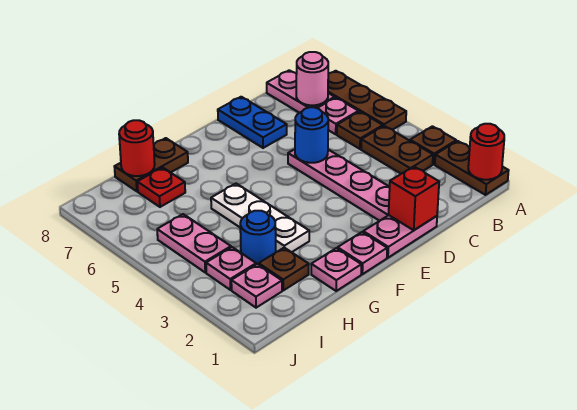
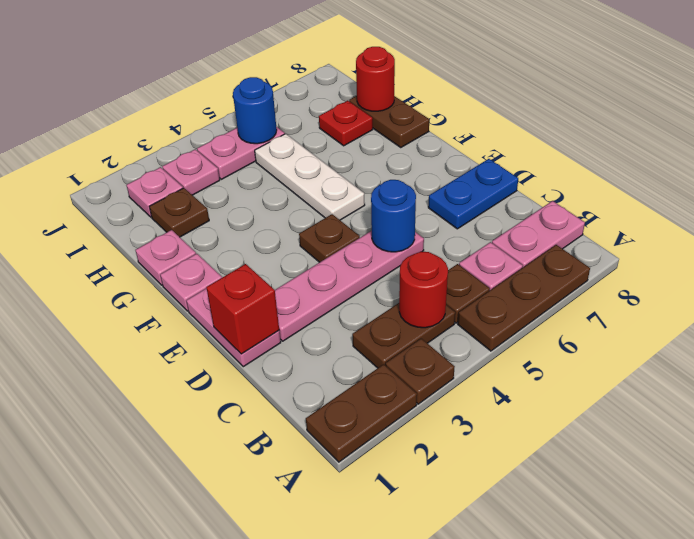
red 1x1 round brick [468,124,504,180] -> red 1x1 round brick moved to [399,252,448,328]
pink 1x1 round brick [296,52,328,105] -> none
none -> brown 1x1 plate [299,214,360,262]
white 1x3 plate [211,184,309,252] -> white 1x3 plate turned to [255,134,365,220]
blue 1x1 round brick [240,211,276,265] -> blue 1x1 round brick moved to [233,77,277,144]

